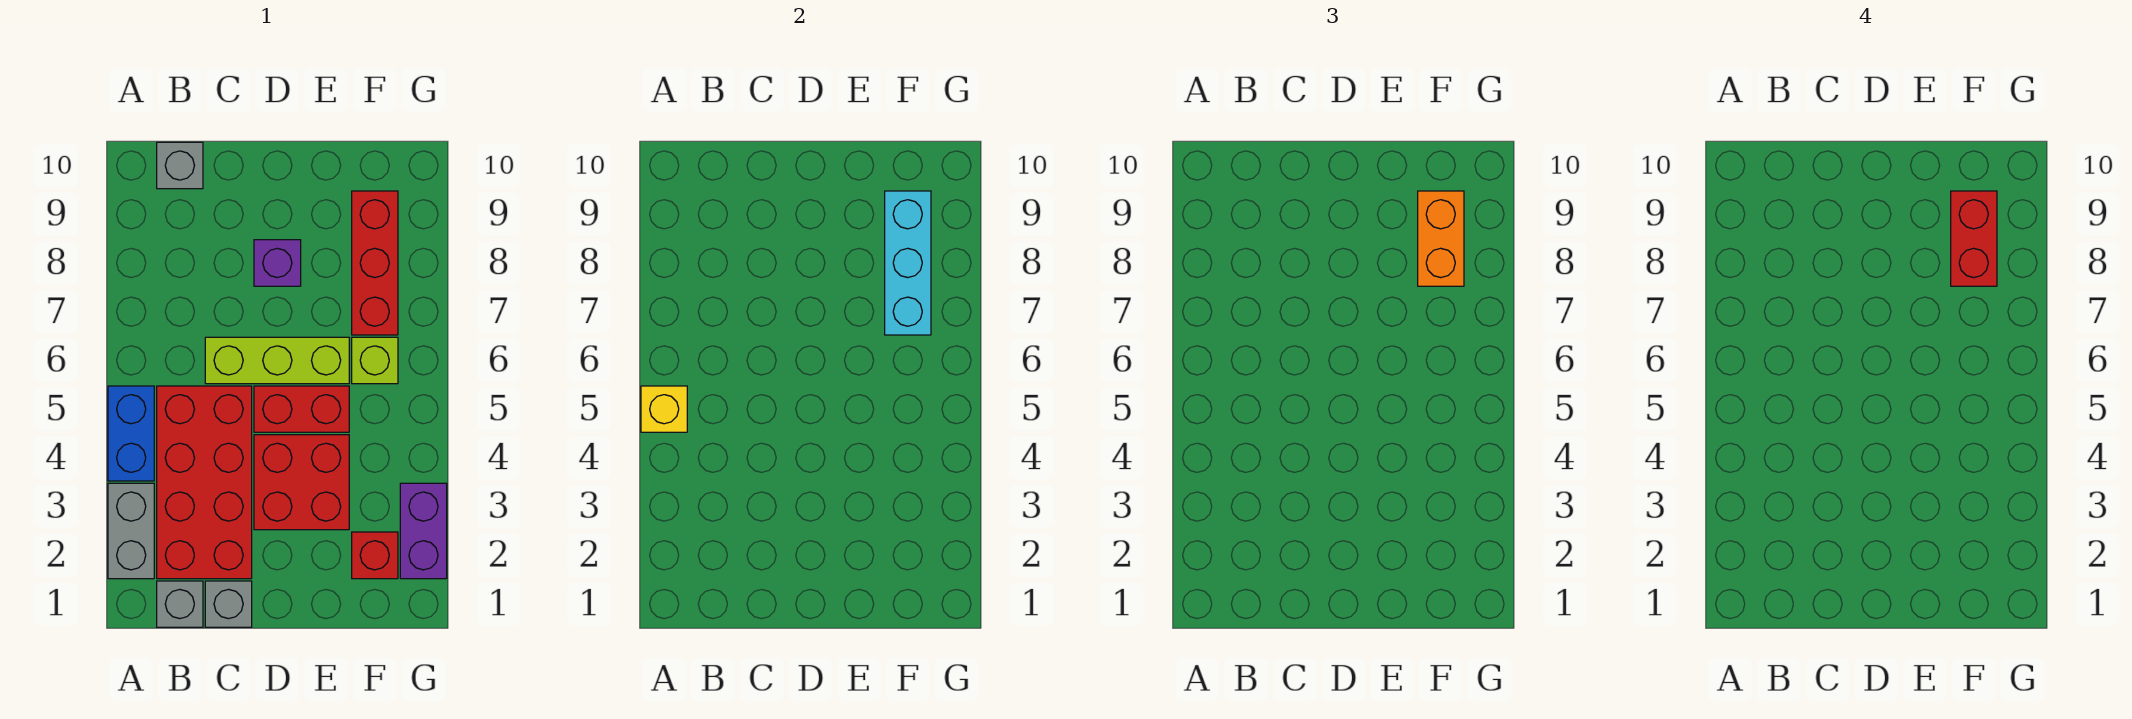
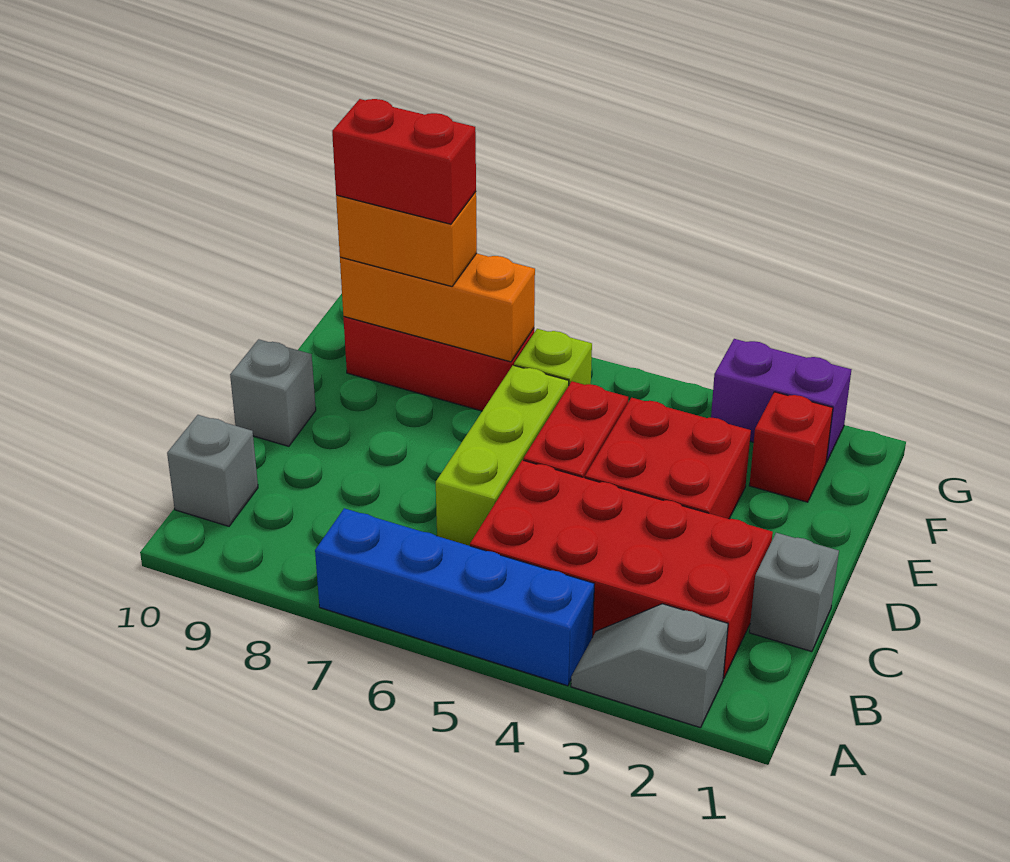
grey 1x2 brick [108,483,154,579] -> grey 1x2 slope [571,604,728,728]
blue 1x2 brick [108,386,154,481] -> blue 1x4 brick [315,508,594,686]
yellow 1x1 brick [641,386,687,432] -> none
grey 1x1 brick [157,581,203,627] -> grey 1x1 brick moved to [230,339,316,446]
purple 1x1 brick [254,240,301,286] -> none
cyan 1x3 brick [885,191,931,335] -> orange 1x3 brick [340,253,535,362]

